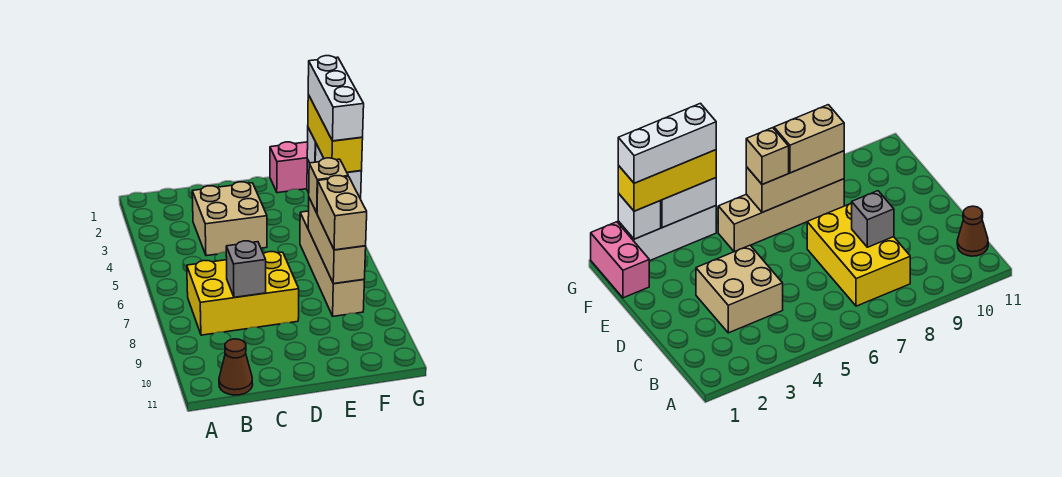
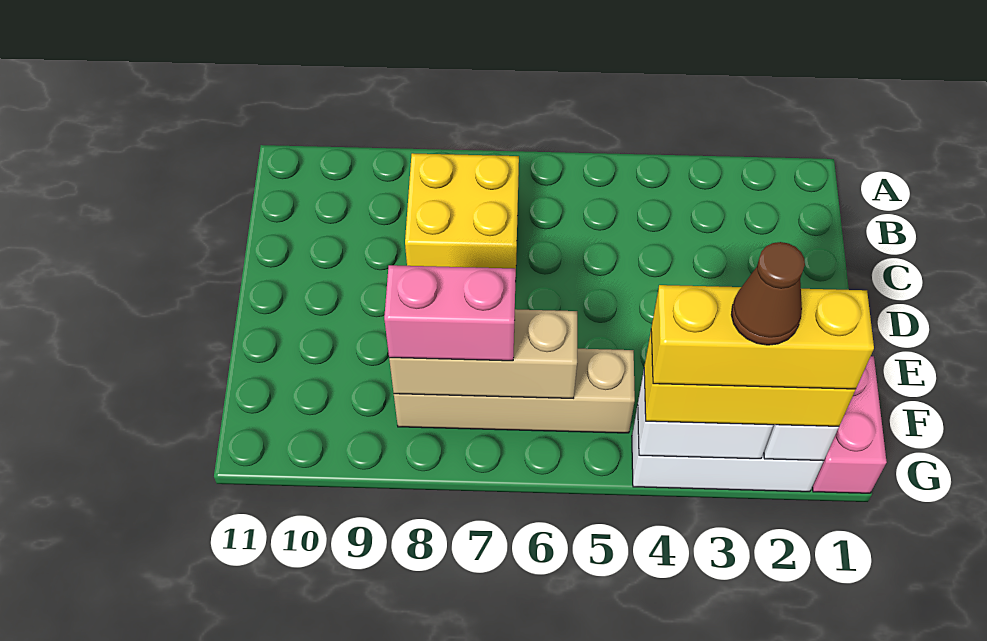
yellow 2x3 brick [187,252,299,335] -> yellow 2x2 brick [405,153,519,282]
brown 1x1 cone [219,339,253,395] -> brown 1x1 cone moved to [731,242,805,345]
tan 2x2 brick [192,182,267,256] -> none
grey 1x1 brick [226,241,266,297] -> none
tan 1x1 brick [309,158,348,213] -> none
tan 1x2 brick [317,176,367,250] -> pink 1x2 brick [384,265,516,361]
white 1x3 brick [308,56,364,141] -> yellow 1x3 brick [651,285,874,389]

